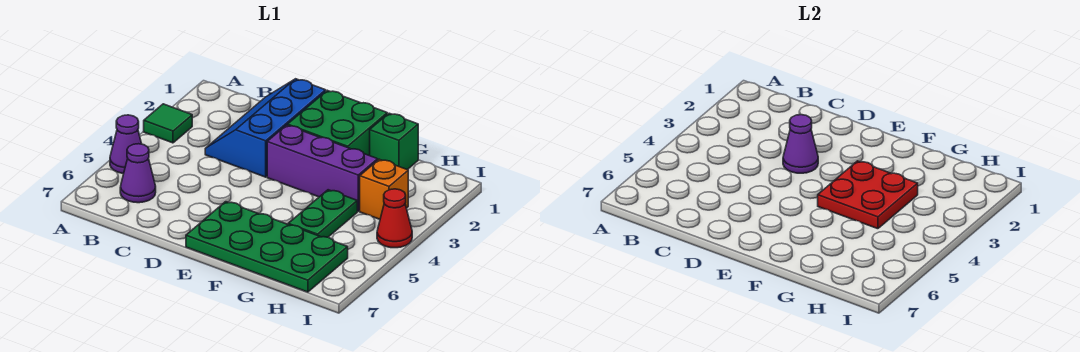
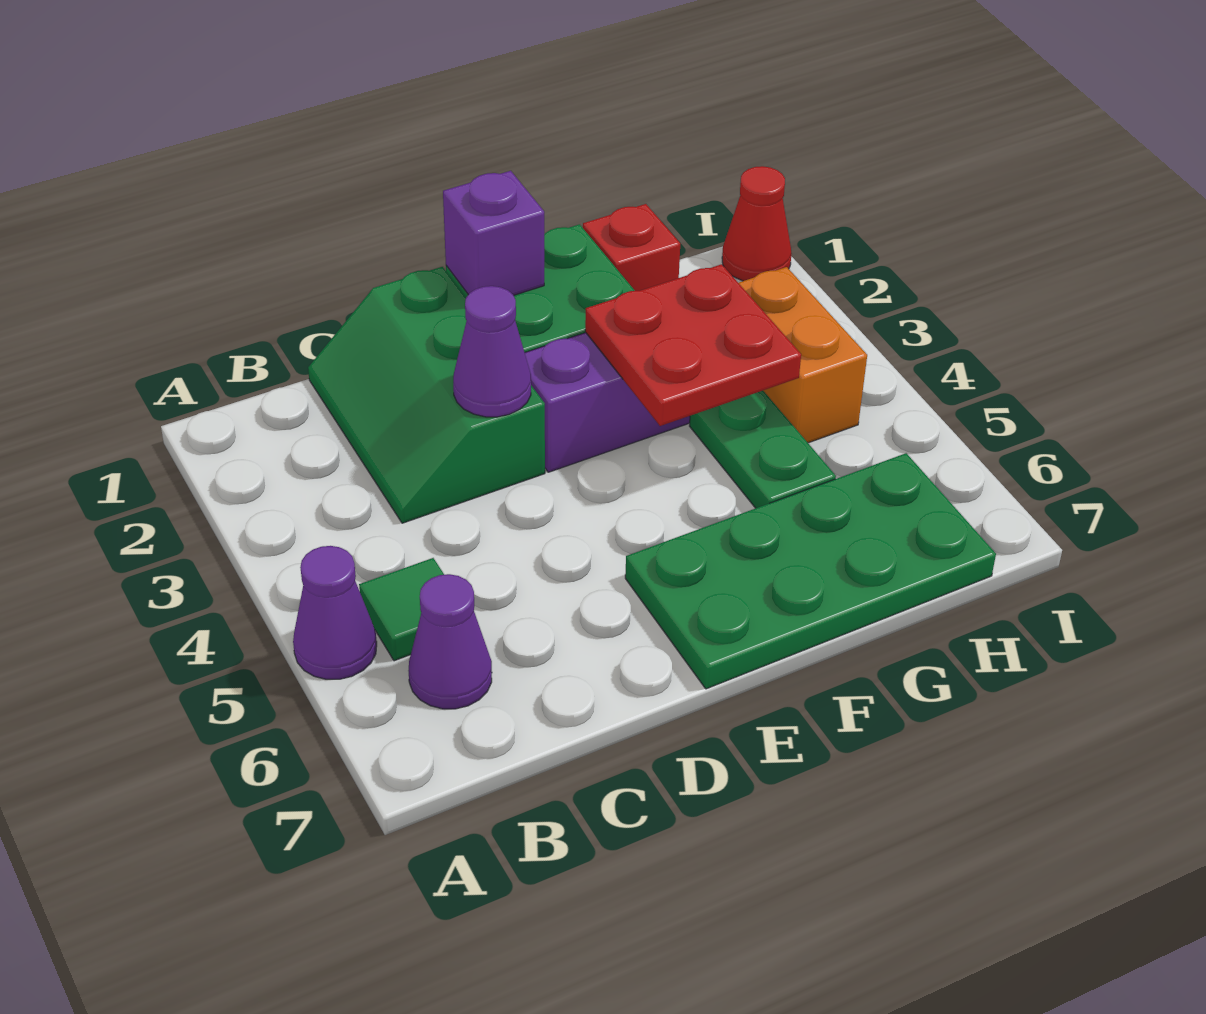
green 1x1 tile [144,104,192,143] -> green 1x1 tile moved to [359,558,444,661]
blue 2x3 slope [205,79,326,177] -> green 2x3 slope [308,267,545,523]
none -> purple 1x1 brick [443,171,544,295]
green 1x1 brick [370,113,418,170] -> red 1x1 brick [583,204,680,291]
orange 1x1 brick [360,159,408,219] -> orange 1x2 brick [739,267,867,443]
red 1x1 cone [377,189,412,248] -> red 1x1 cone moved to [722,166,792,281]

